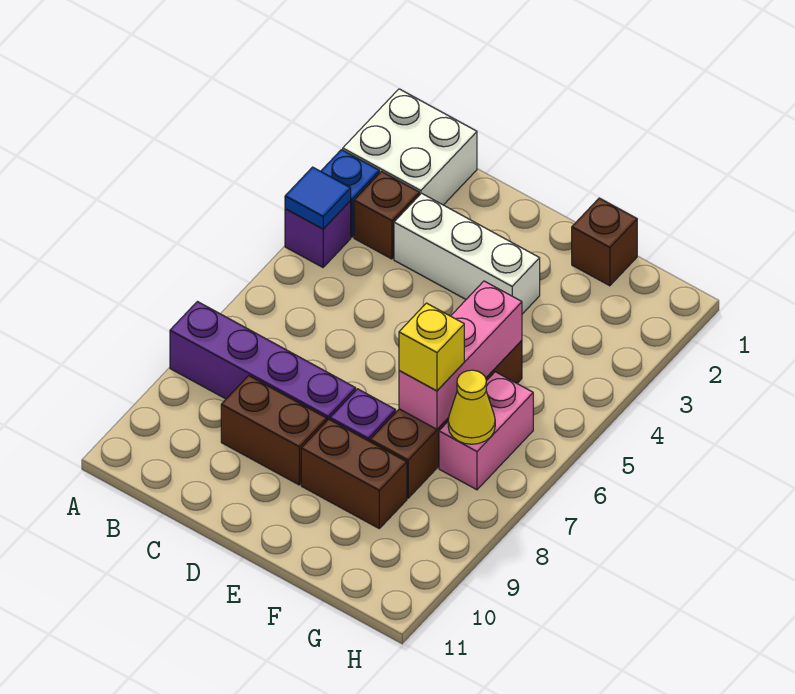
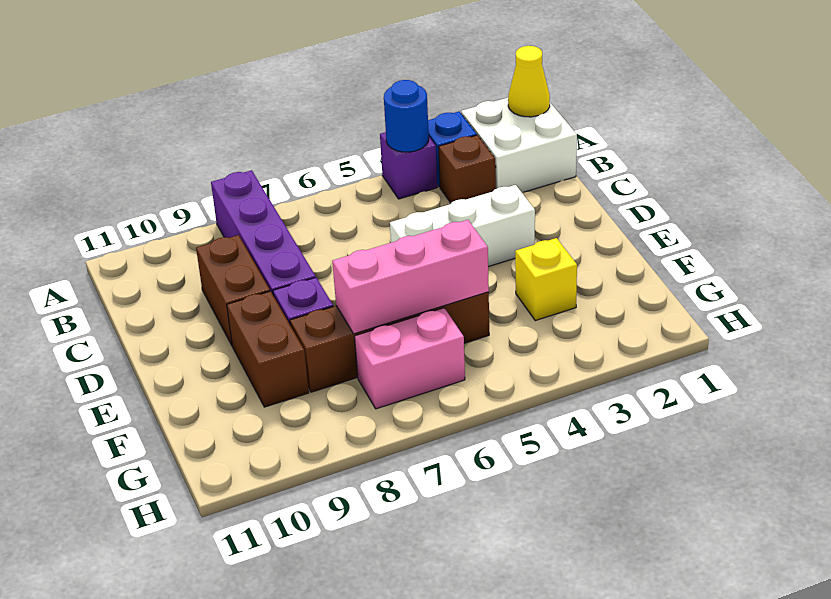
blue 1x1 tile [285,167,351,229] -> blue 1x1 round brick [384,80,429,152]
white 1x3 brick [394,193,540,314] -> white 1x3 brick turned to [390,185,535,267]
brown 1x1 brick [572,198,637,286] -> none
yellow 1x1 brick [399,303,464,391] -> yellow 1x1 brick moved to [515,238,577,321]
yellow 1x1 cone [448,370,495,444] -> yellow 1x1 cone moved to [508,46,550,117]

